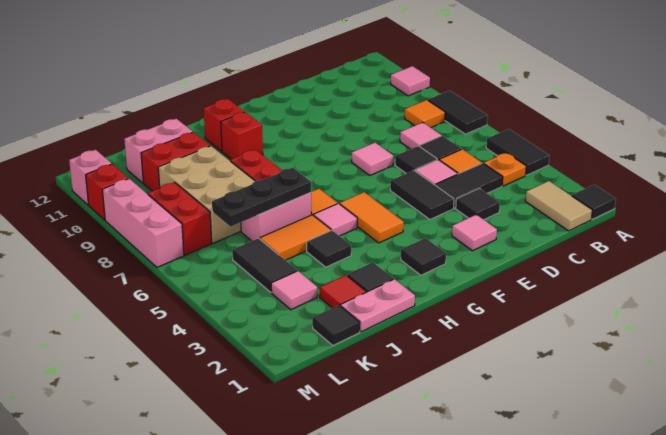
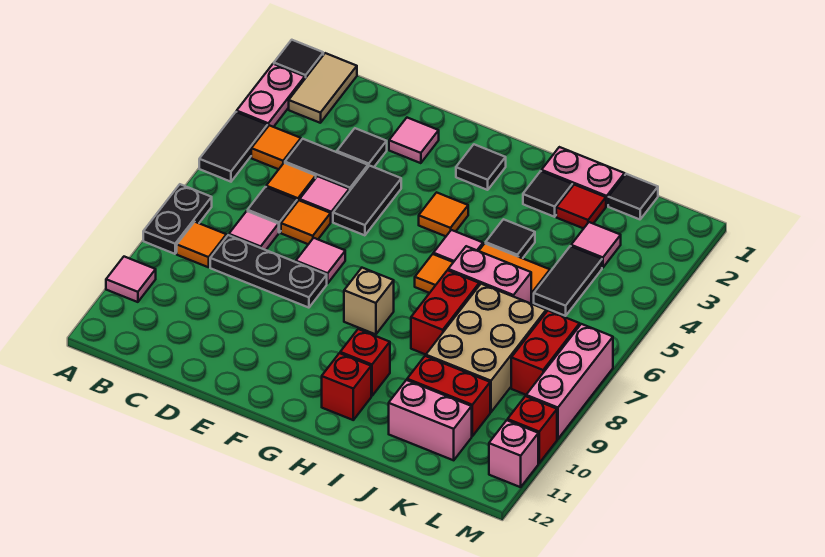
none -> pink 1x2 plate [237,64,305,127]
black 1x2 tile [428,90,488,134] -> black 1x2 plate [143,184,212,254]
orange 1x1 plate [484,153,526,186] -> orange 1x1 tile [251,125,301,169]
black 1x1 tile [395,146,437,174] -> orange 1x1 tile [281,200,331,244]
orange 1x2 tile [340,192,404,243] -> orange 1x1 tile [419,192,468,236]
none -> tan 1x1 brick [344,268,394,334]
black 1x3 plate [212,168,311,227] -> black 1x3 plate moved to [210,235,327,308]

